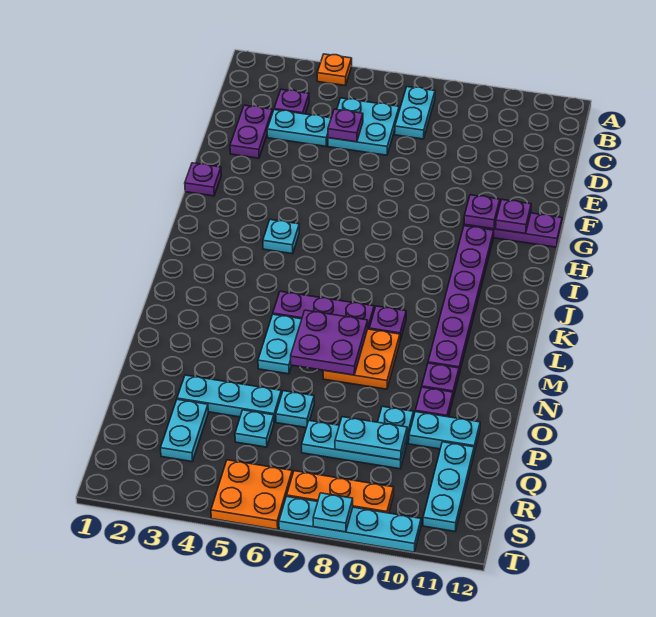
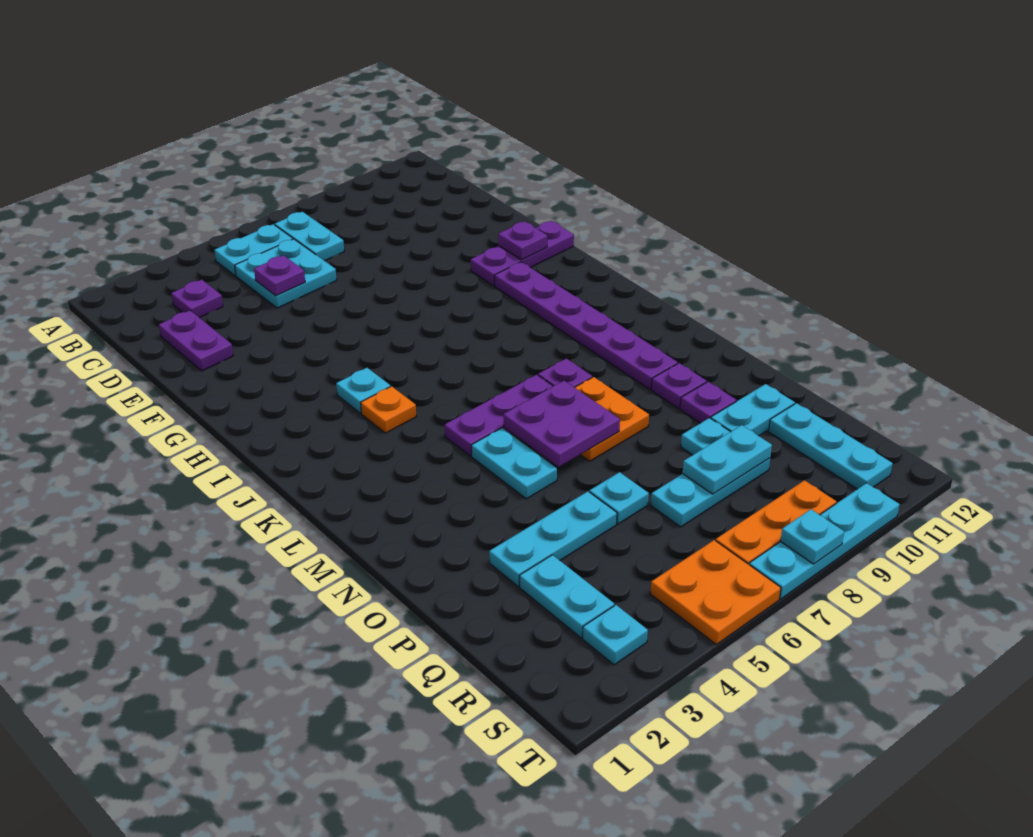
orange 1x1 plate [317,54,352,85] -> orange 1x1 plate moved to [361,386,416,433]
cyan 1x2 plate [267,110,331,146] -> cyan 1x2 plate moved to [215,224,293,276]
purple 1x1 plate [185,163,221,196] -> none
purple 1x1 plate [464,195,500,229] -> none
cyan 1x1 plate [235,410,274,447] -> cyan 1x1 plate moved to [583,605,648,665]

